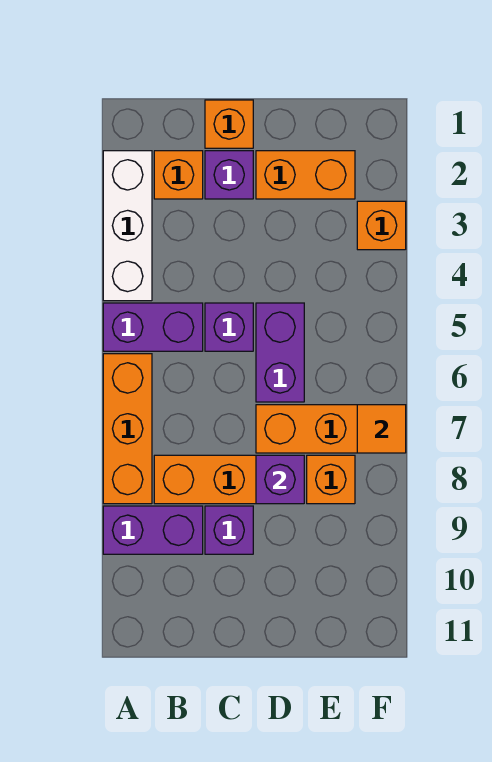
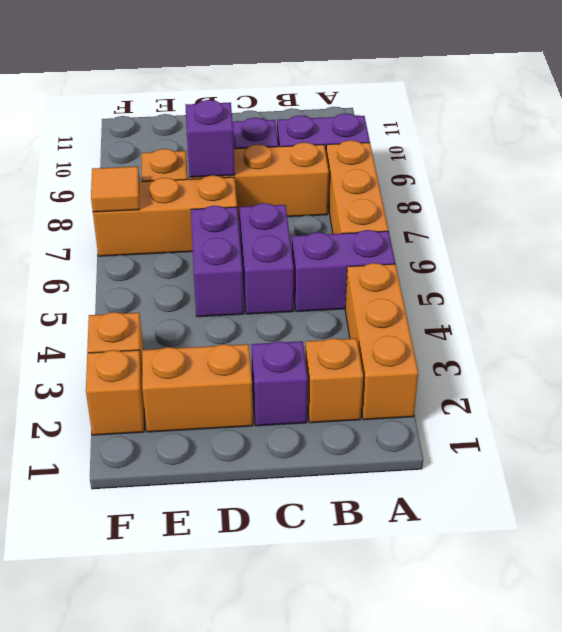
white 1x3 brick [103,151,152,301] -> orange 1x3 brick [345,263,418,420]
orange 1x1 brick [205,100,253,148] -> orange 1x1 brick moved to [86,350,144,435]
purple 1x1 brick [205,303,253,351] -> purple 1x2 brick [240,203,294,314]

